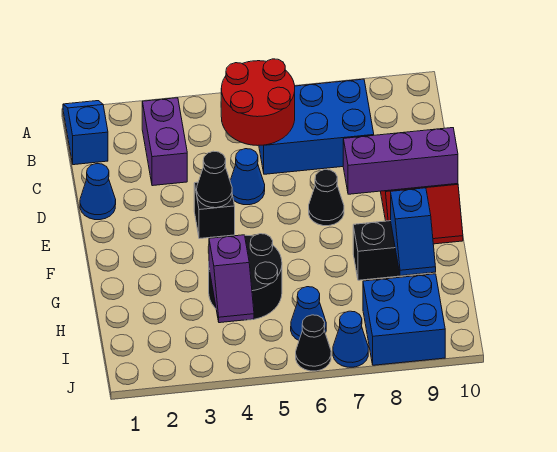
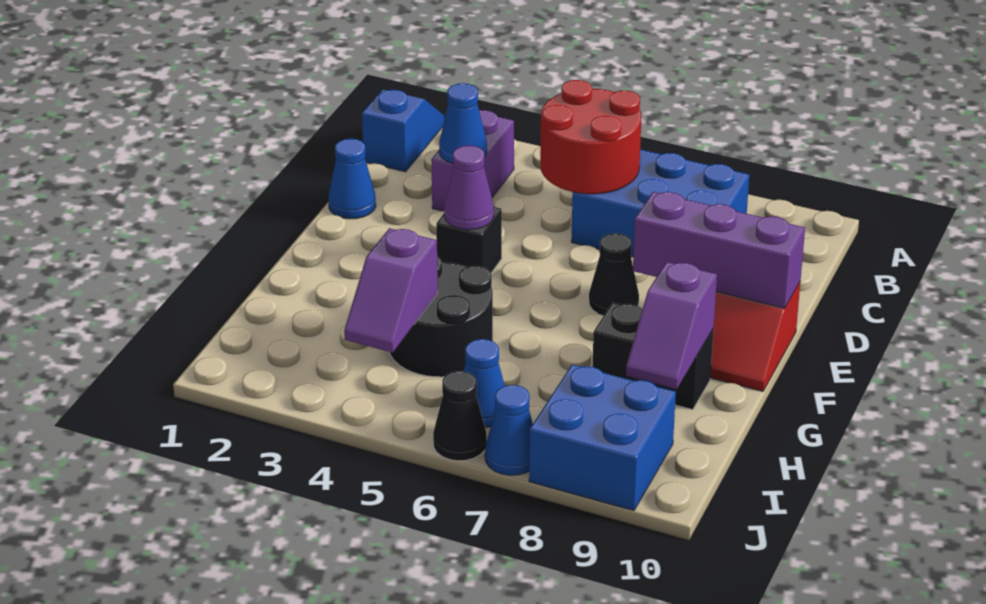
blue 1x1 cone [230,149,265,205] -> blue 1x1 cone moved to [439,83,487,163]
black 1x1 cone [197,151,232,208] -> purple 1x1 cone [444,146,494,230]
blue 1x2 slope [391,188,436,276] -> purple 1x2 slope [626,262,717,389]

